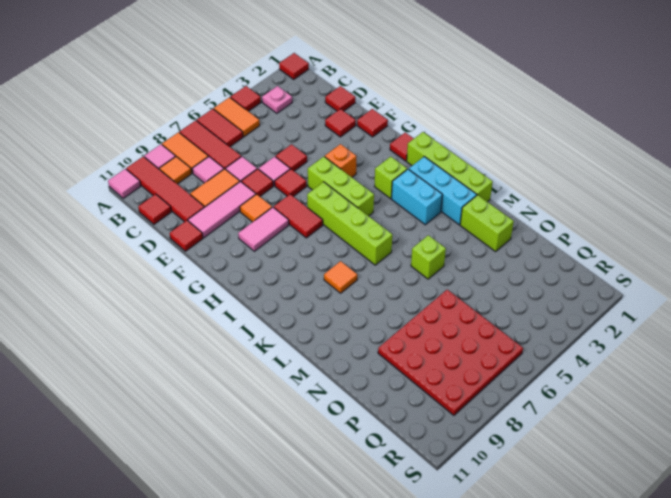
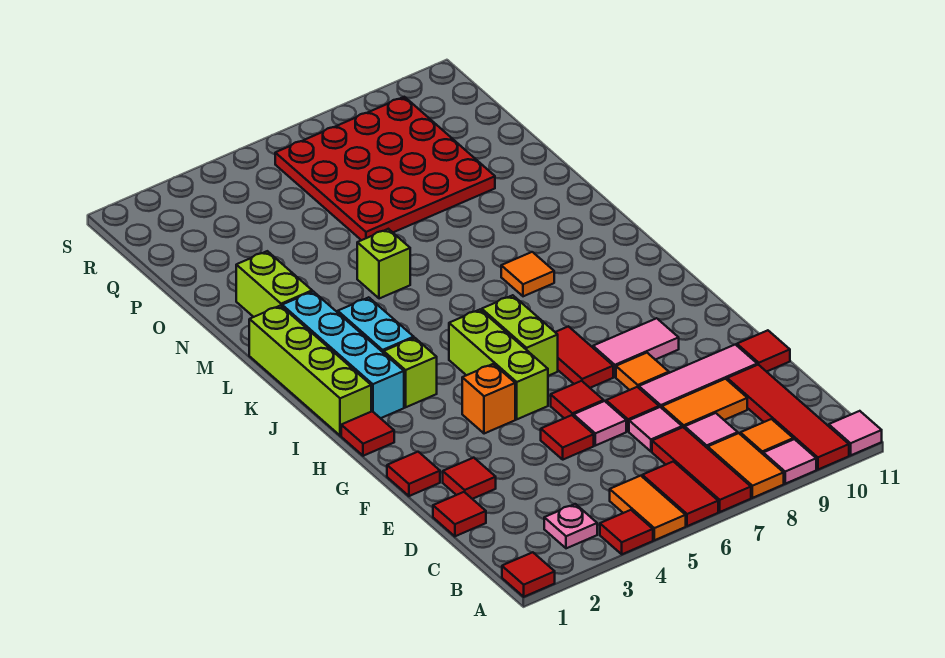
red 1x1 tile [138,194,171,224] -> none
lime 1x4 brick [307,182,392,265] -> lime 1x2 brick [482,295,558,376]
cyan 1x3 brick [409,157,477,225] -> cyan 1x4 brick [282,291,404,418]

